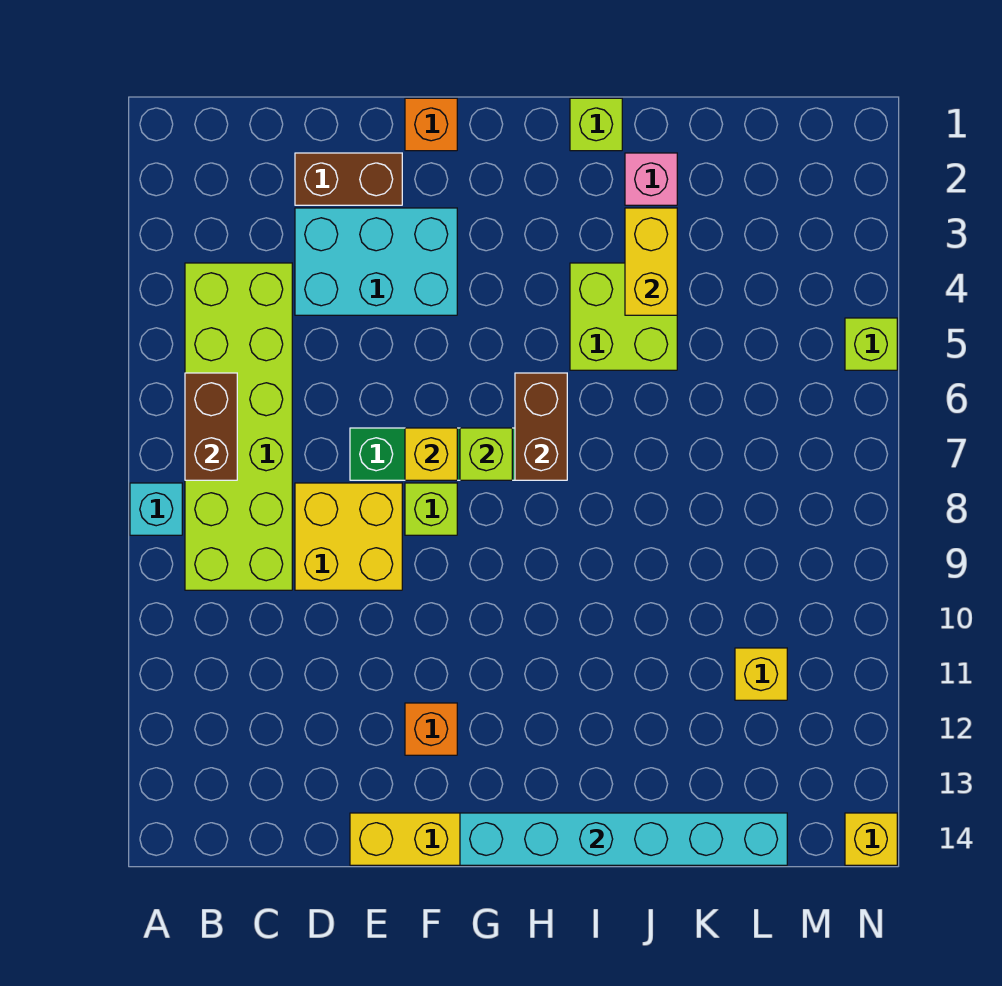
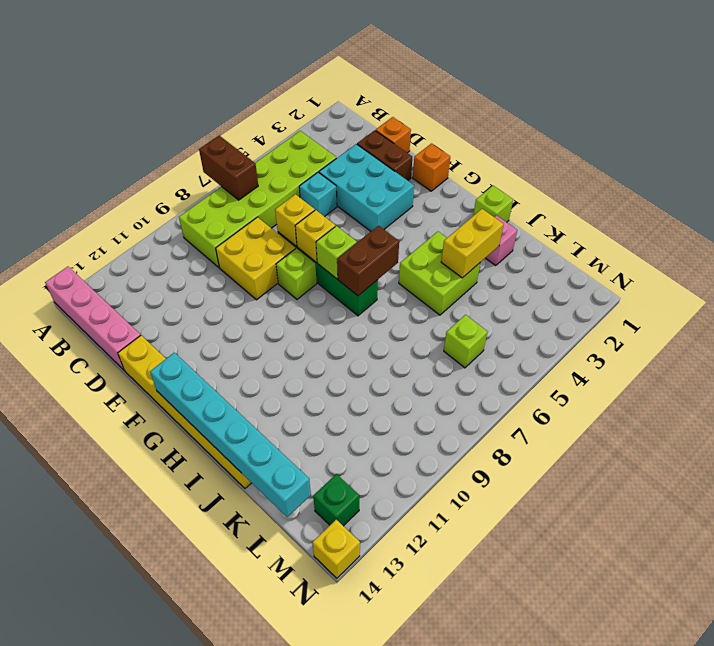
cyan 1x1 brick [130,483,182,535] -> cyan 1x1 brick moved to [299,172,337,217]
none -> pink 1x4 brick [45,267,141,371]
brown 1x2 brick [185,373,237,480] -> brown 1x2 brick turned to [199,136,258,200]
orange 1x1 brick [405,703,457,755] -> orange 1x1 brick moved to [376,117,411,153]
yellow 1x1 brick [735,648,787,700] -> yellow 1x1 brick moved to [275,194,315,246]
none -> green 1x1 brick [313,474,359,526]
lime 1x1 brick [845,318,897,370] -> lime 1x1 brick moved to [444,315,487,368]

